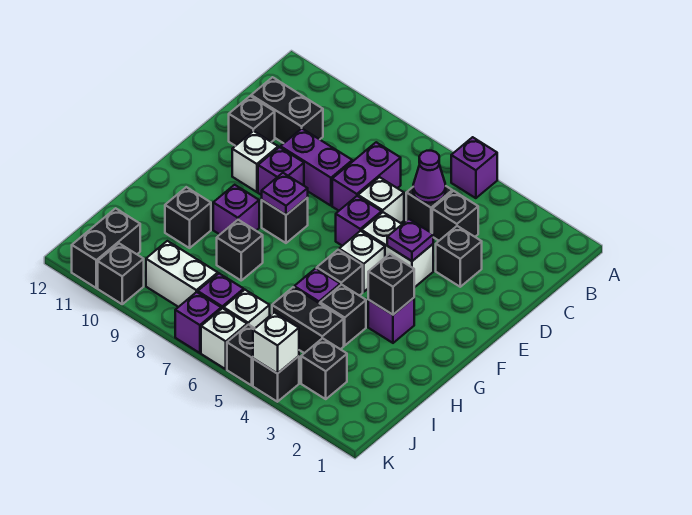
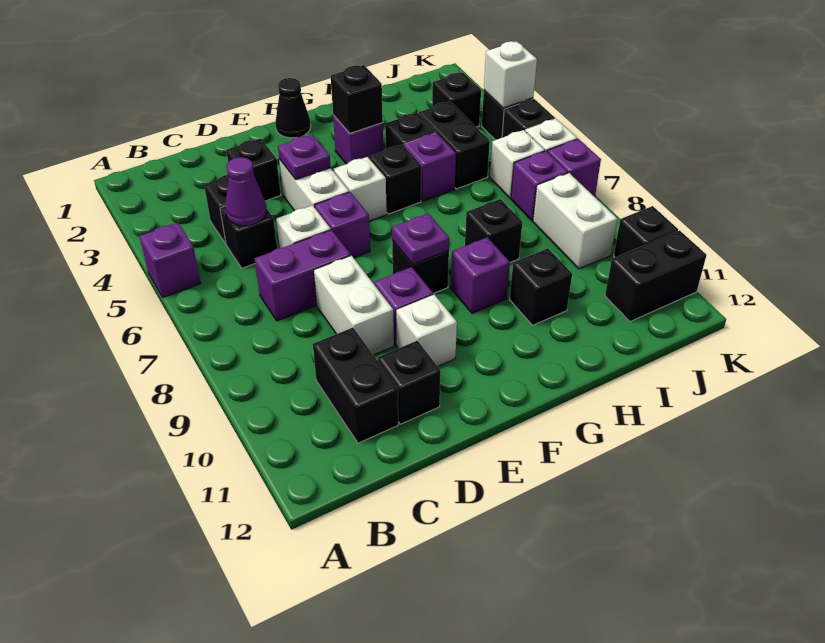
purple 1x2 brick [281,129,352,206] -> white 1x2 brick [314,256,394,355]
none -> black 1x1 cone [275,78,311,138]

